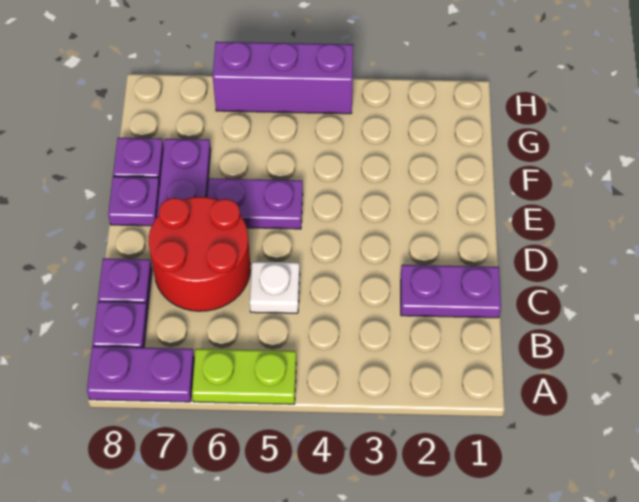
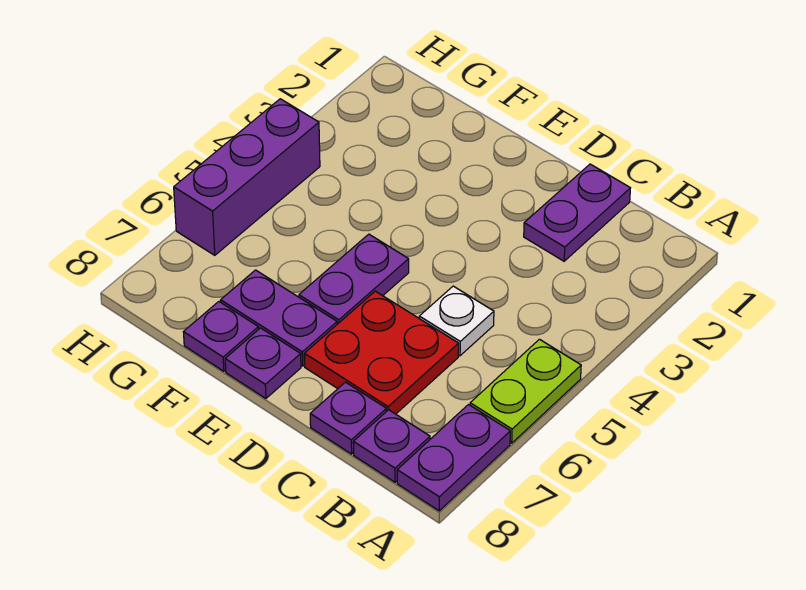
red 2x2 round brick [149,197,250,311] -> red 2x2 plate [304,291,459,414]

